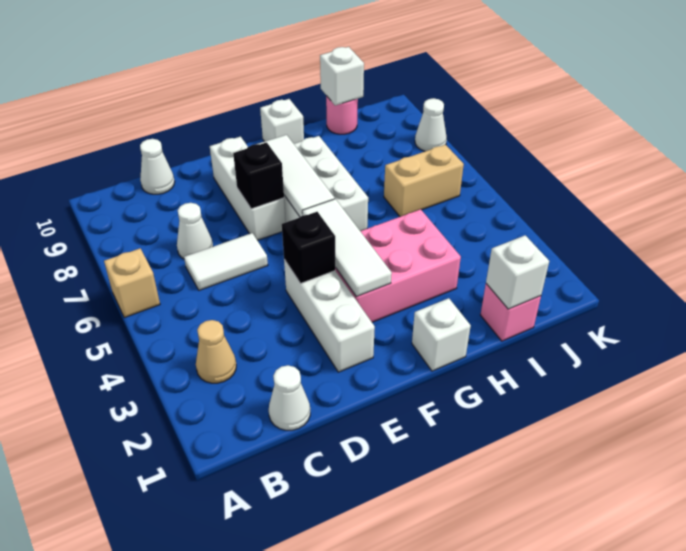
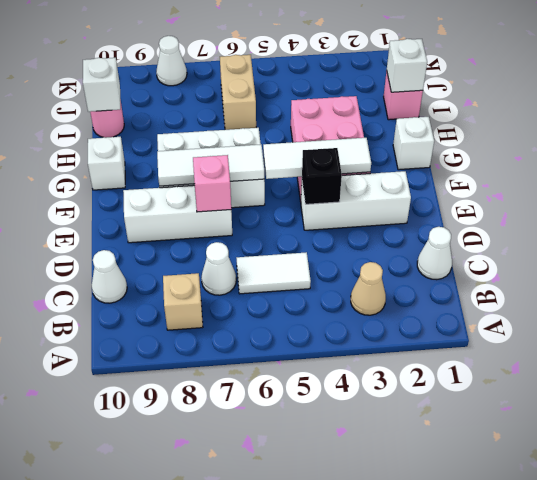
tan 1x1 brick [104,248,160,318] -> tan 1x1 brick moved to [163,273,203,330]
white 1x2 tile [184,233,268,290] -> white 1x2 tile turned to [237,252,311,294]
black 1x1 brick [233,142,284,209] -> pink 1x1 brick [193,155,231,212]

